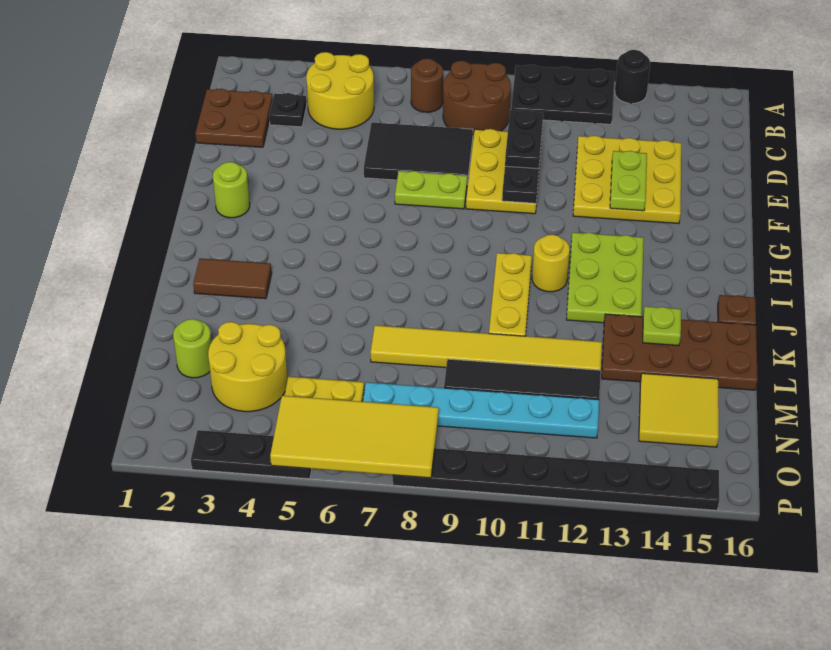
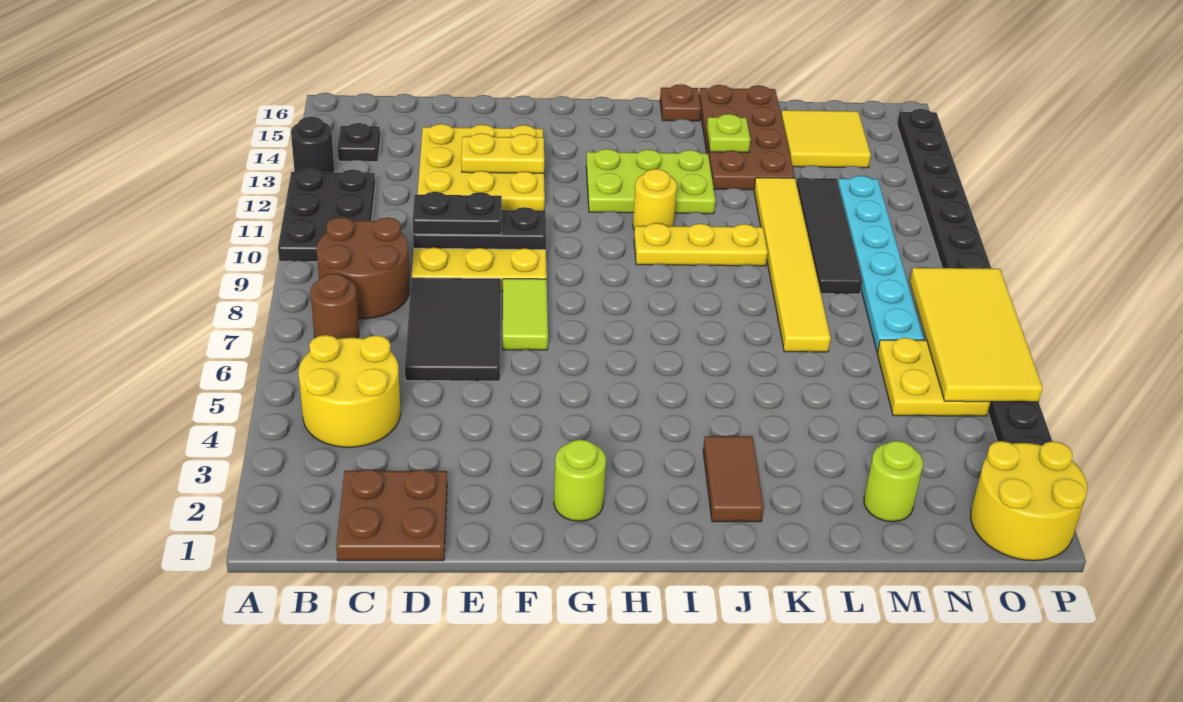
black 1x1 plate [269,93,307,127] -> black 1x1 plate moved to [337,123,380,162]
lime 1x2 plate [610,151,647,211] -> yellow 1x2 plate [461,133,544,173]
lime 1x2 plate [395,171,467,209] -> lime 1x2 tile [503,279,548,350]
yellow 2x2 round brick [208,322,287,412] -> yellow 2x2 round brick moved to [970,441,1087,561]

